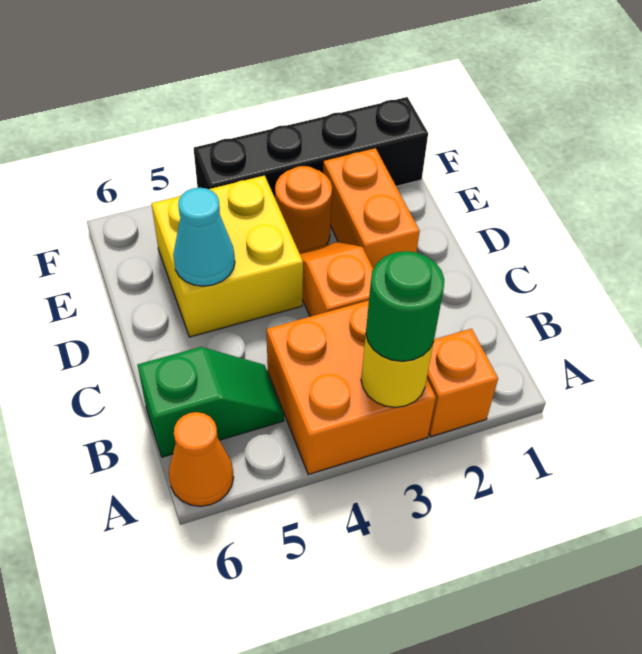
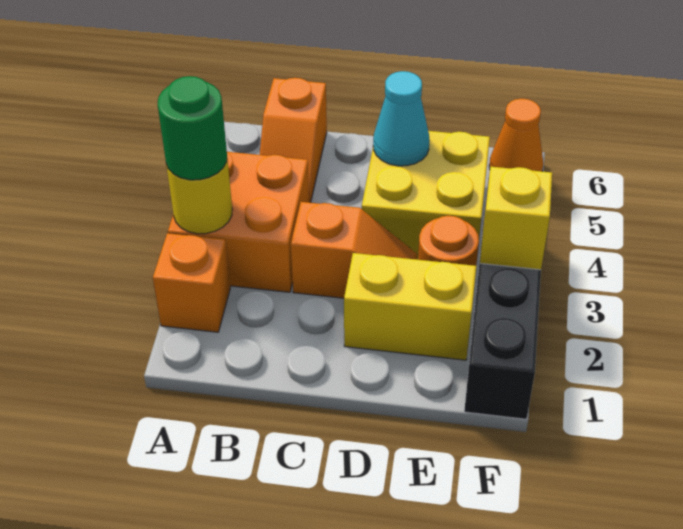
orange 1x1 cone [169,412,233,506] -> orange 1x1 cone moved to [489,99,543,171]
green 1x2 slope [137,347,284,457] -> orange 1x2 slope [260,78,327,203]
orange 1x2 brick [323,148,420,269] -> yellow 1x2 brick [344,253,476,360]
none -> yellow 1x1 brick [480,167,552,270]

